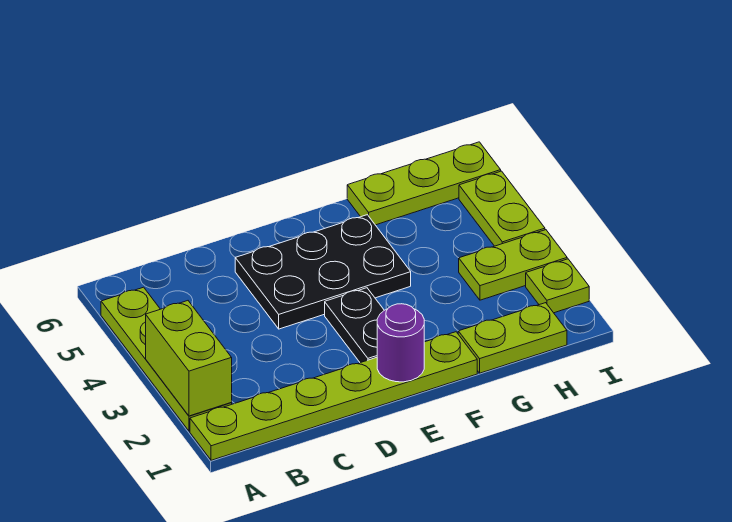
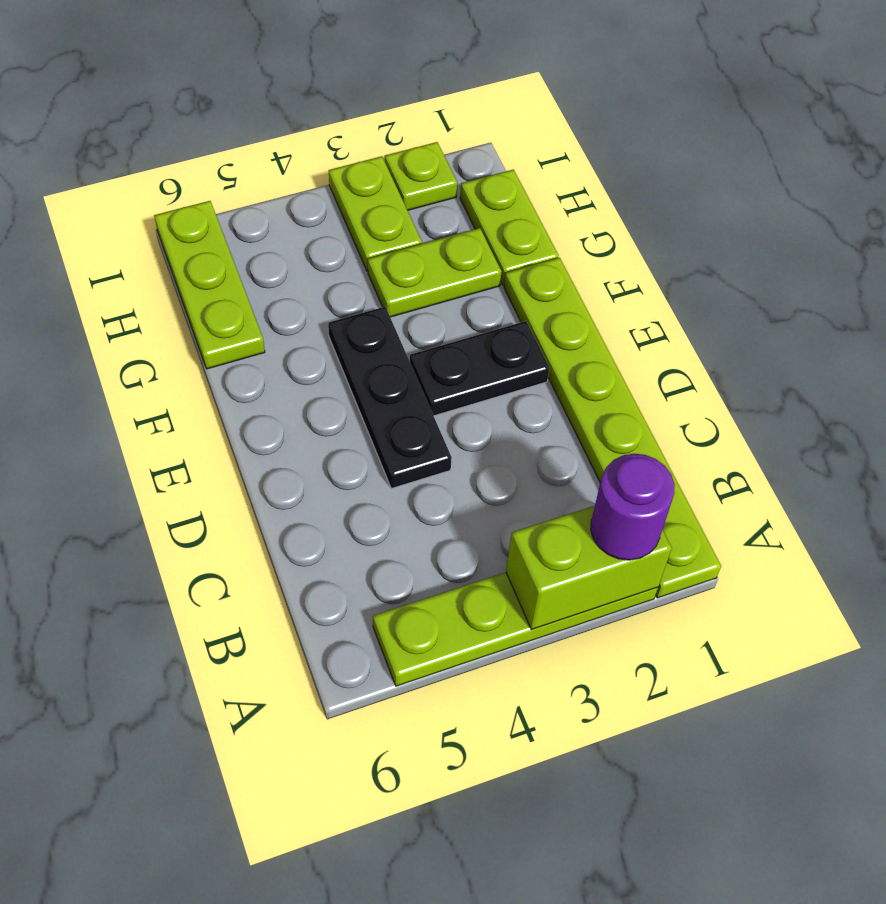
black 2x3 plate [235,215,411,329] -> black 1x3 plate [328,307,452,488]
purple 1x1 round brick [377,304,424,382] -> purple 1x1 round brick moved to [591,454,675,560]
lime 1x2 plate [459,171,545,246] -> lime 1x2 plate moved to [368,228,502,317]

